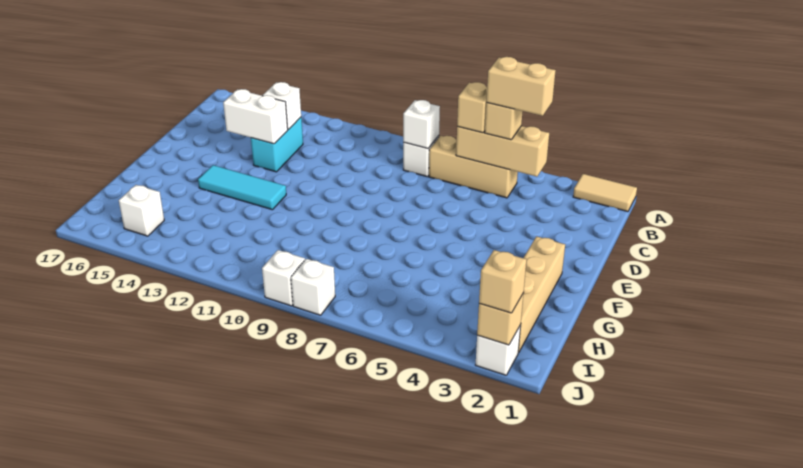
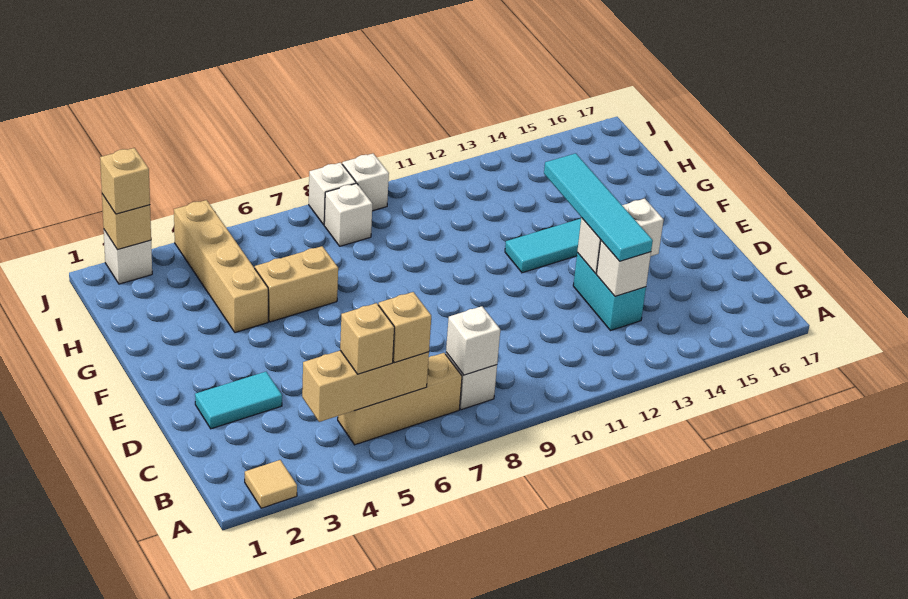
tan 1x2 tile [573,174,637,212] -> tan 1x1 tile [245,460,297,508]
tan 1x2 brick [486,57,556,116] -> tan 1x2 brick moved to [255,246,338,322]
none -> cyan 1x4 tile [544,153,653,261]
none -> cyan 1x2 tile [195,372,282,429]
tan 1x4 brick [518,236,565,353] -> tan 1x4 brick moved to [174,200,268,332]
white 1x1 brick [119,185,164,236] -> white 1x1 brick moved to [324,183,372,246]

